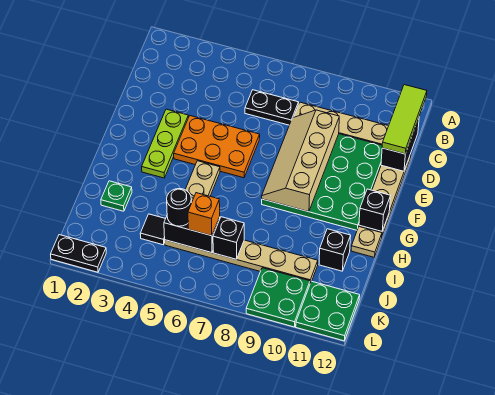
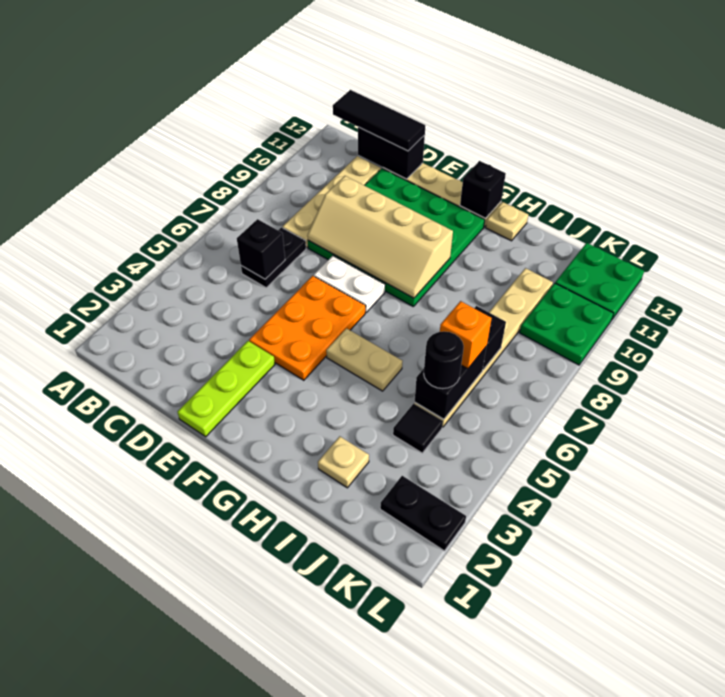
lime 1x3 tile [382,85,427,154] -> black 1x3 tile [333,90,425,151]
lime 1x3 plate [142,109,188,178] -> lime 1x3 plate turned to [177,341,275,437]
none -> white 1x2 plate [314,256,385,312]
green 1x1 plate [101,181,132,211] -> tan 1x1 plate [318,436,369,488]
black 1x1 brick [319,229,351,271] -> black 1x1 brick moved to [237,219,285,279]
black 1x2 plate [51,235,106,272] -> black 1x2 plate turned to [380,476,466,551]

